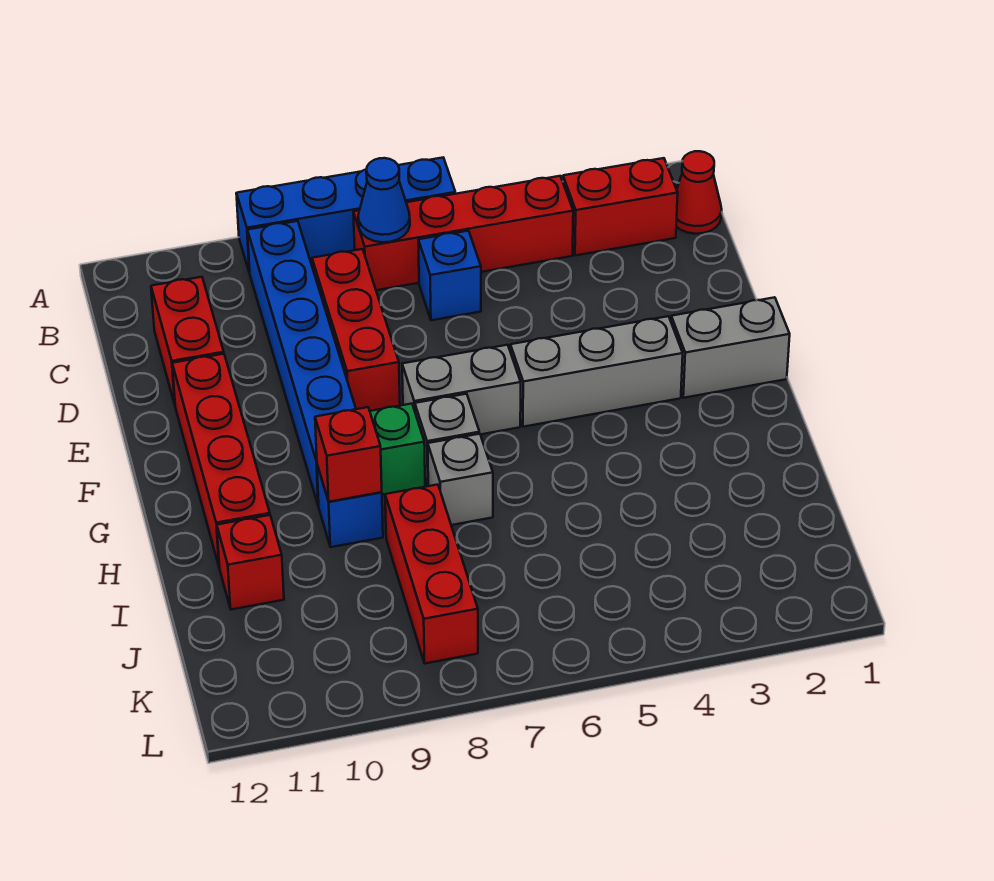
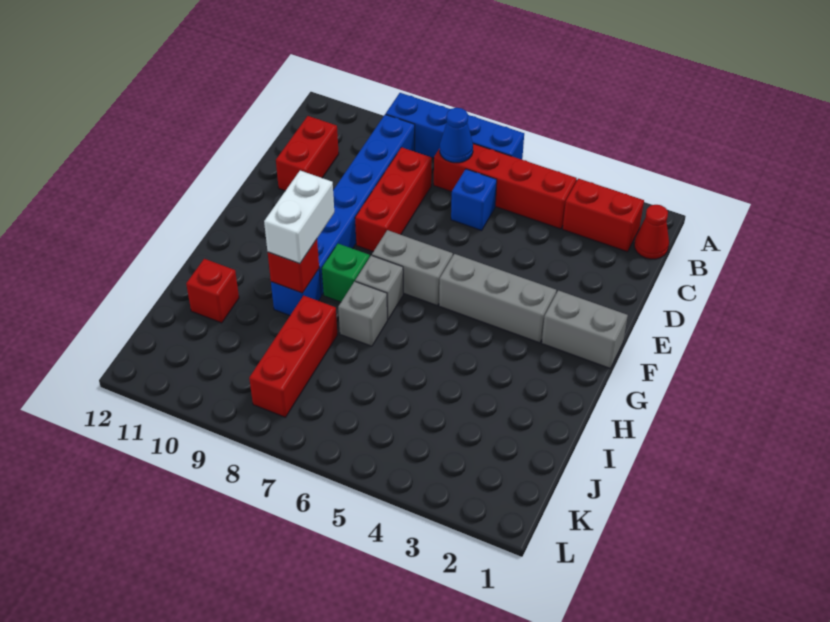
red 1x4 brick [172,354,270,568] -> none
none -> white 1x2 brick [264,171,334,264]

